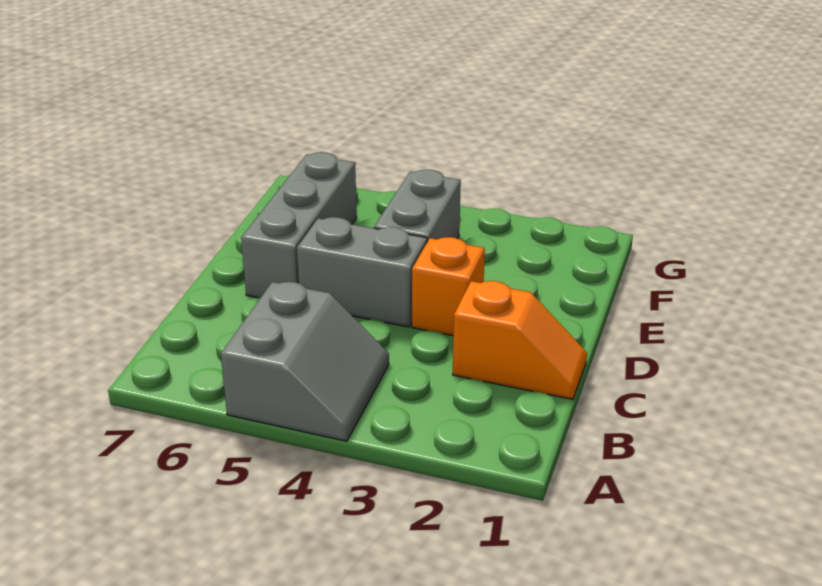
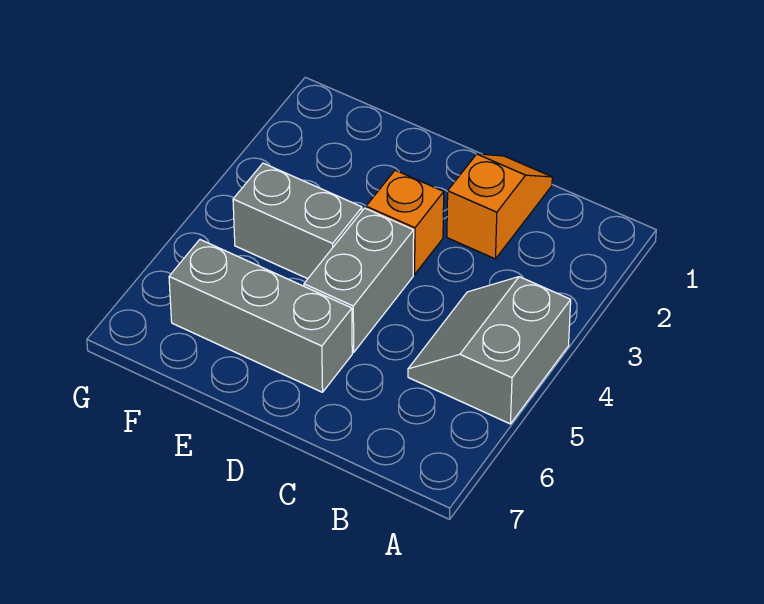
grey 2x2 slope [221,282,389,441] -> grey 2x2 slope turned to [408,277,571,424]

